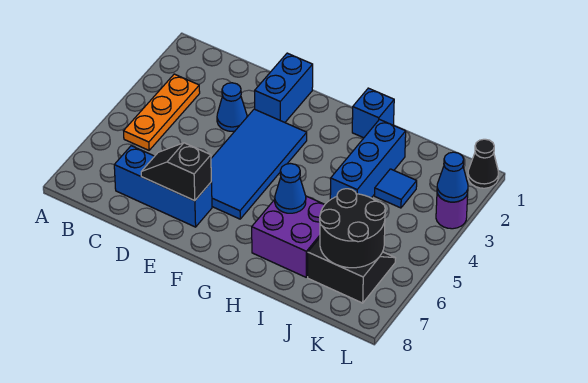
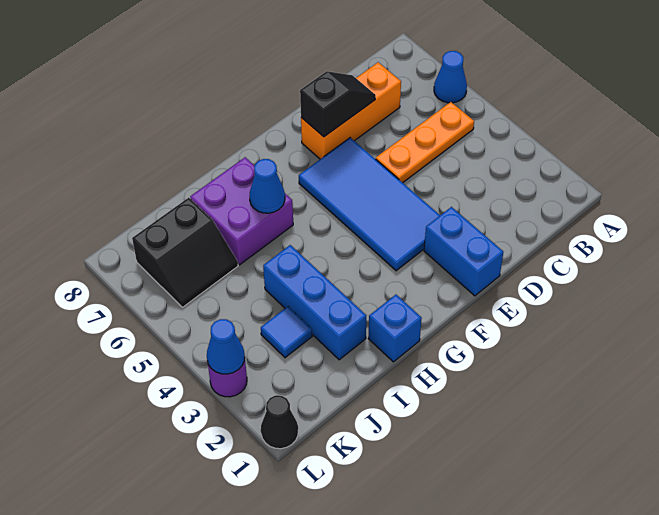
orange 1x3 plate [124,74,200,150] -> orange 1x3 plate turned to [376,102,474,183]
blue 1x3 brick [114,146,212,227] -> orange 1x3 brick [301,62,401,159]
blue 1x1 cone [217,83,247,131] -> blue 1x1 cone moved to [434,51,467,103]
black 2x2 round brick [320,189,385,268] -> none

